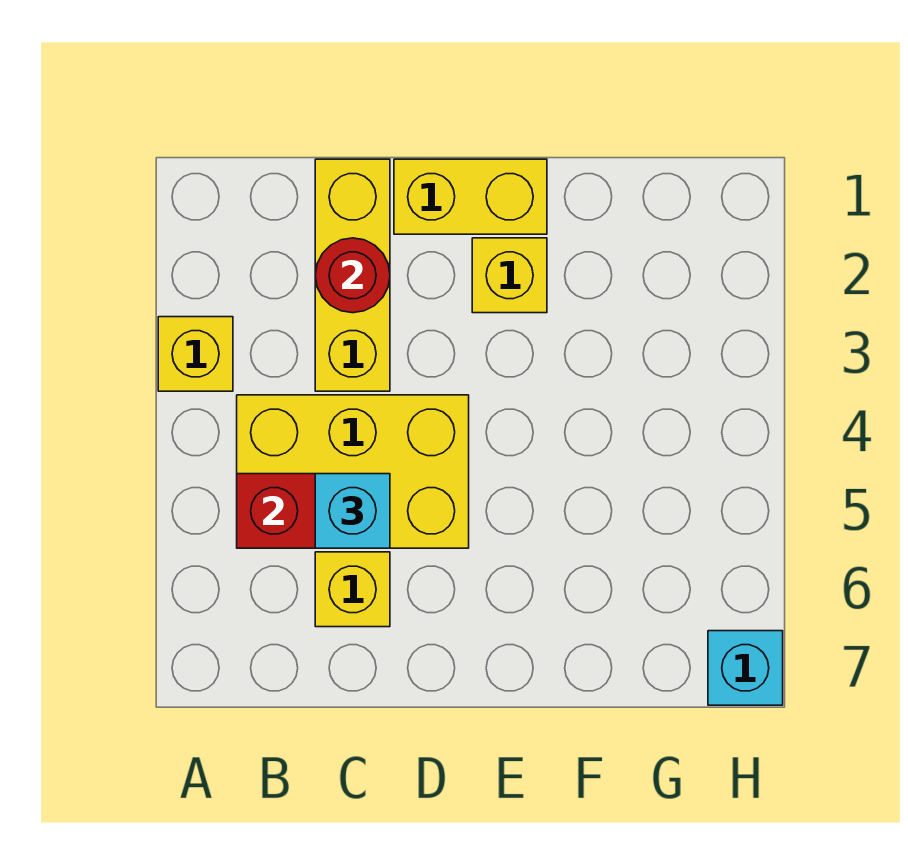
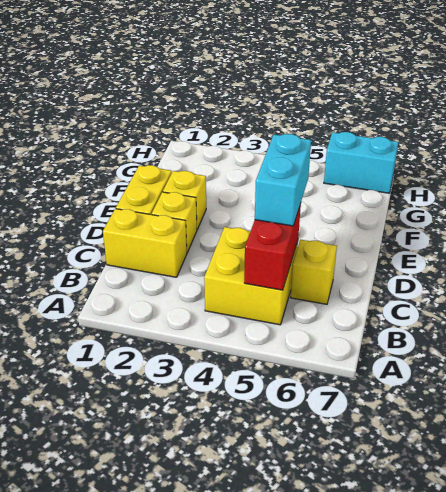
yellow 1x1 brick [158,317,233,391] -> yellow 1x1 brick moved to [152,192,197,252]
yellow 2x3 brick [237,395,469,548] -> yellow 2x2 brick [204,227,298,325]
yellow 1x3 brick [315,159,390,391] -> yellow 1x2 brick [103,209,187,277]
red 1x1 round brick [315,238,390,313] -> none
cyan 1x1 brick [315,474,390,548] -> cyan 1x2 brick [255,134,311,226]
cyan 1x1 brick [708,631,783,705] -> cyan 1x2 brick [324,132,398,193]

